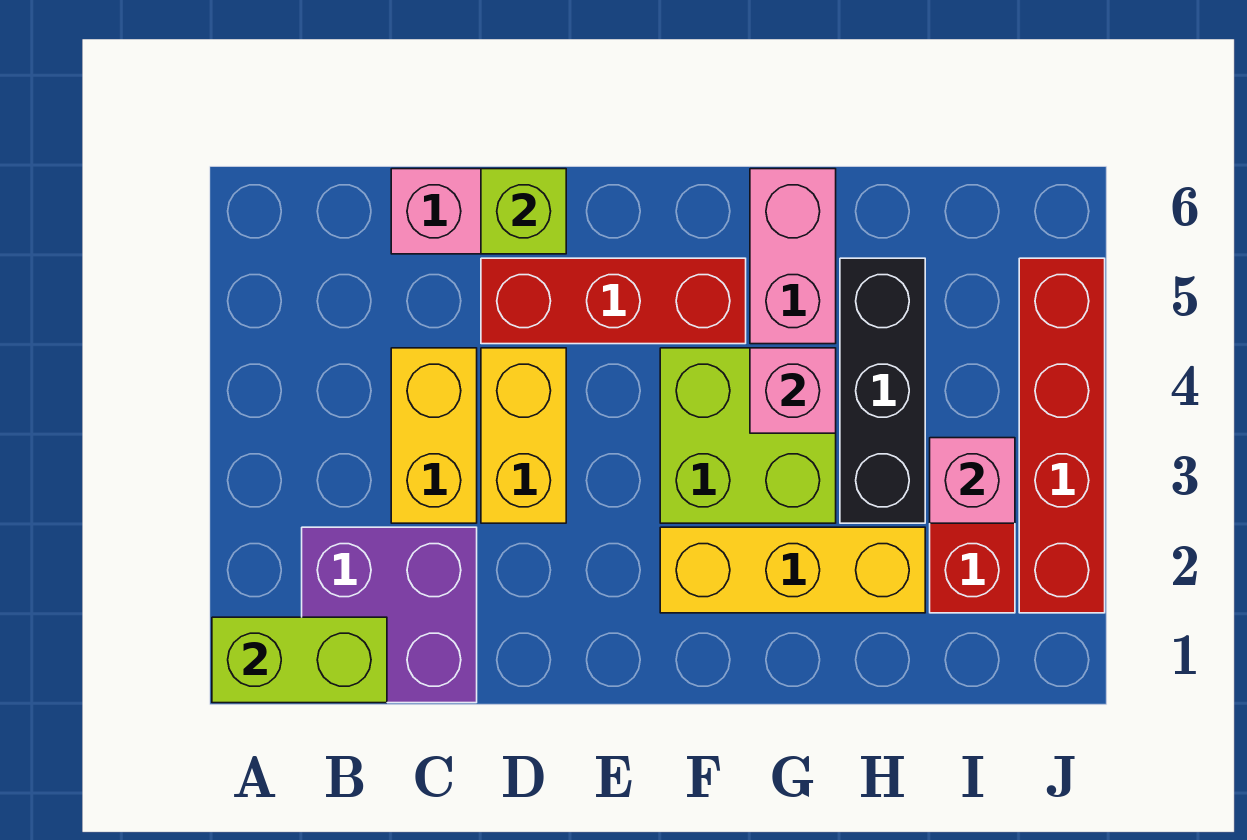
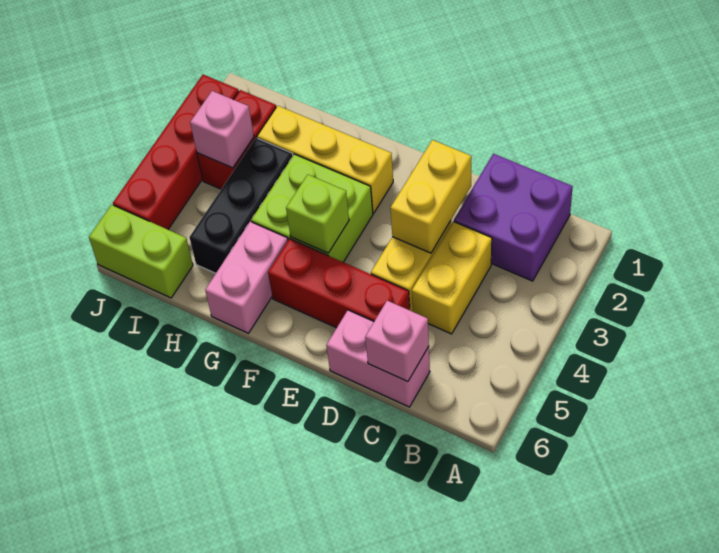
lime 1x2 brick [212,617,387,703] -> lime 1x2 brick moved to [89,205,193,298]
none -> yellow 1x2 brick [390,140,471,253]
lime 1x1 brick [481,169,566,254] -> lime 1x1 brick moved to [286,175,349,253]
pink 1x1 brick [750,348,836,433] -> pink 1x1 brick moved to [365,301,429,382]

